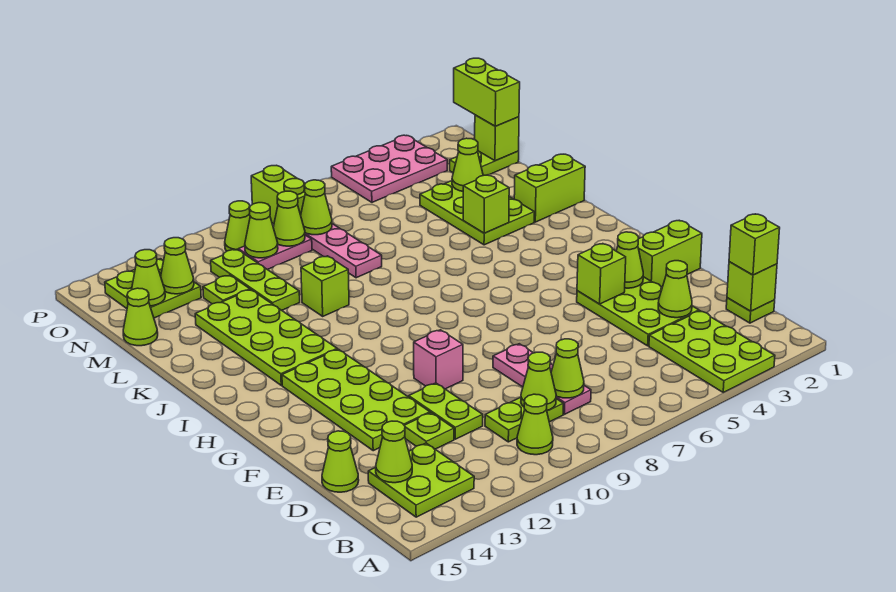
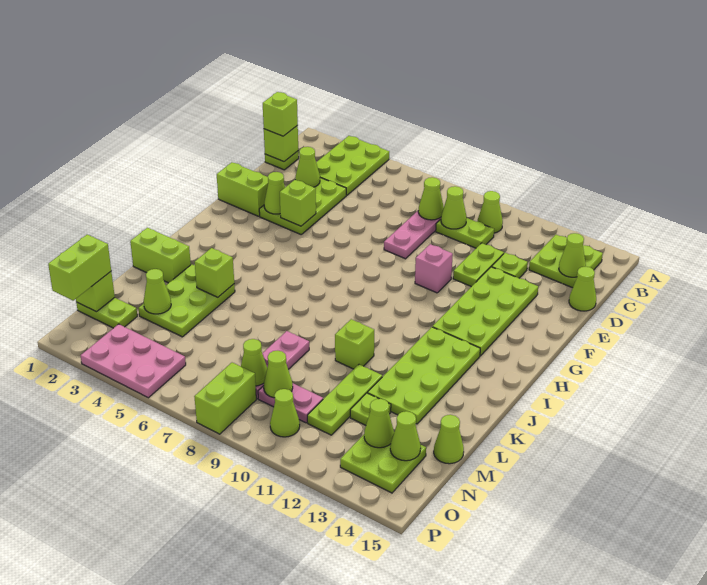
lime 1x1 cone [245,203,278,258] -> none

